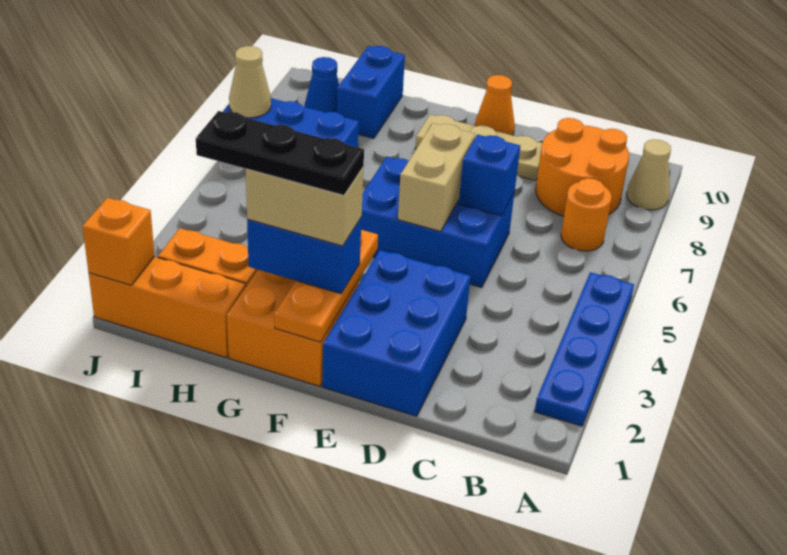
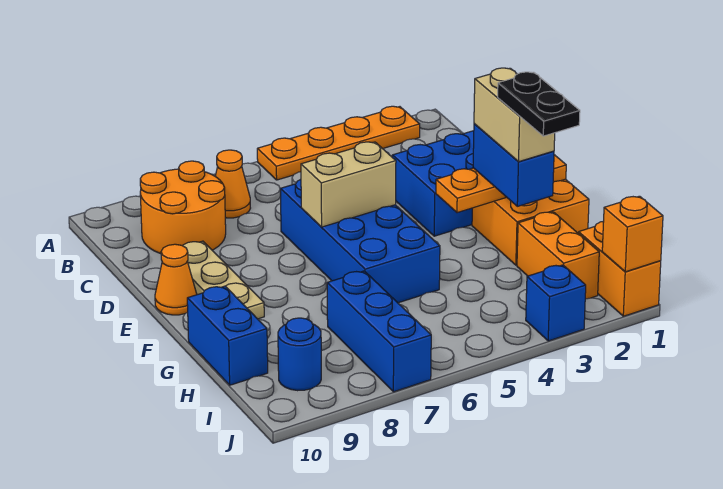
blue 1x4 plate [535,272,634,426] -> orange 1x4 plate [257,106,420,180]
tan 1x1 cone [627,139,671,210] -> none
orange 1x1 round brick [561,178,612,251] -> orange 1x1 cone [215,150,250,218]
blue 2x3 brick [361,157,515,288] -> blue 2x4 brick [280,179,440,303]
blue 1x1 brick [459,135,520,216] -> blue 1x1 brick moved to [526,265,586,341]
black 1x3 plate [196,111,364,195] -> black 1x2 plate [498,72,580,136]
orange 1x3 brick [89,257,246,358] -> orange 1x2 brick [578,221,661,316]
blue 1x2 brick [337,46,405,138] -> blue 1x2 brick turned to [187,286,268,385]
blue 1x1 cone [304,57,339,112] -> blue 1x1 round brick [278,318,321,391]
tan 1x1 cone [229,46,271,118] -> none

